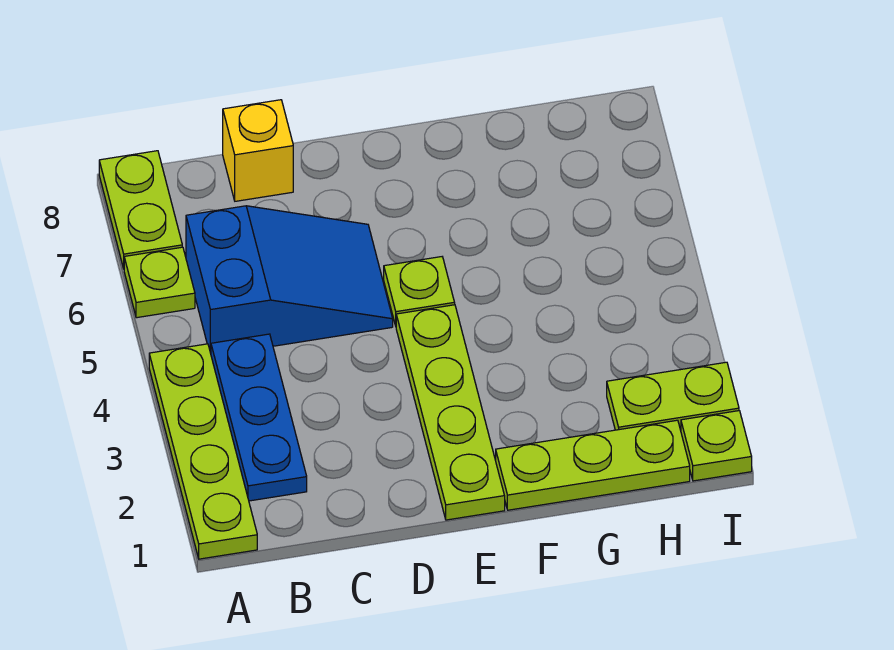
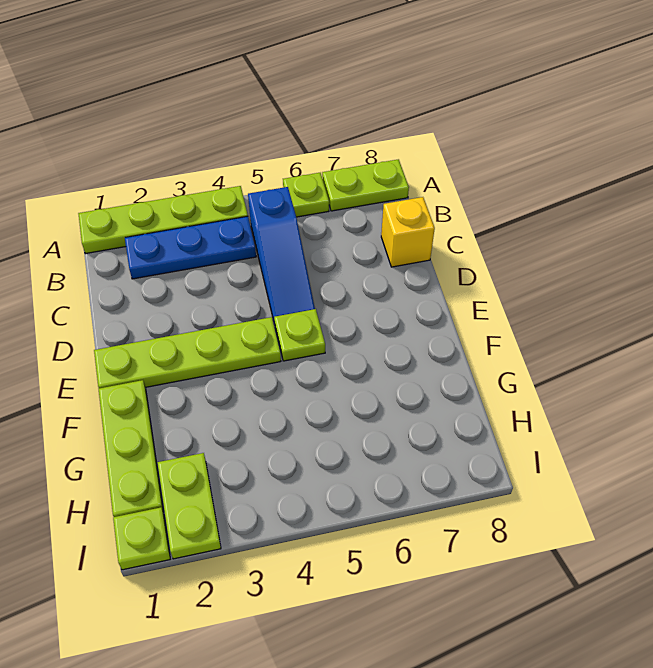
blue 2x3 slope [186,206,393,353] -> blue 1x3 slope [248,187,315,324]

